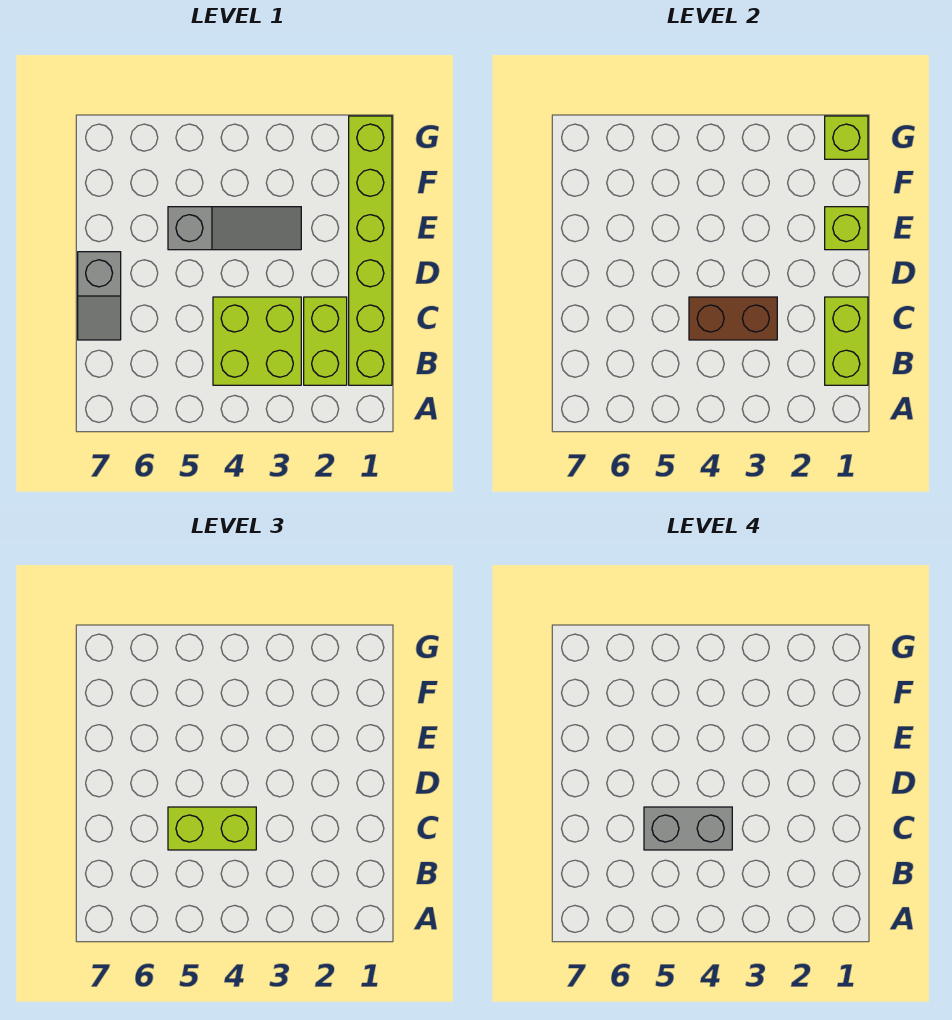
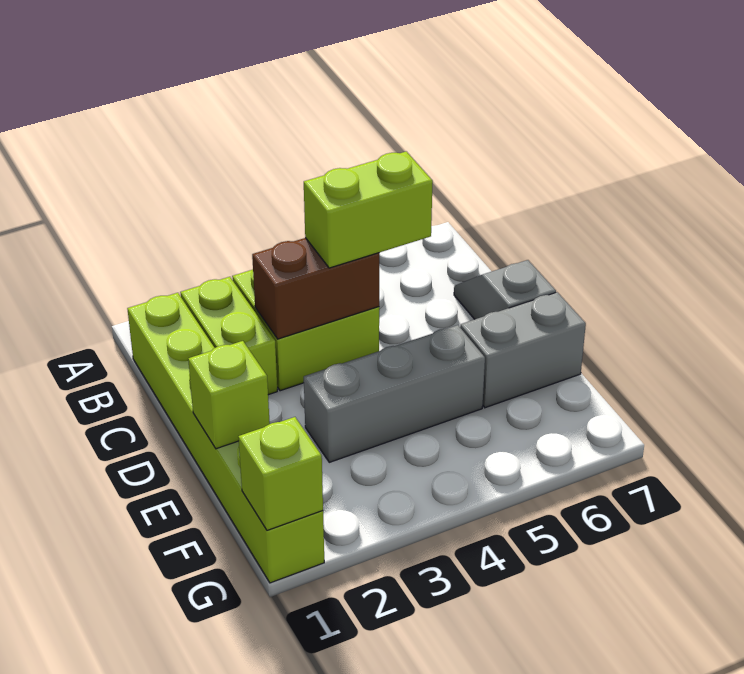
lime 1x2 brick [825,297,868,385] -> none
grey 1x2 brick [644,807,732,850] -> grey 1x2 brick moved to [460,292,586,408]
grey 1x3 slope [168,207,301,250] -> grey 1x3 brick [304,325,485,462]

